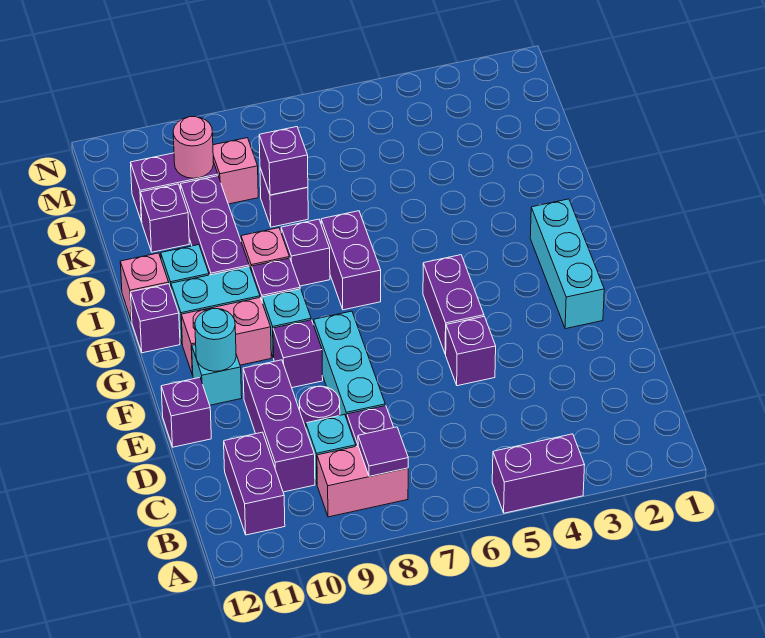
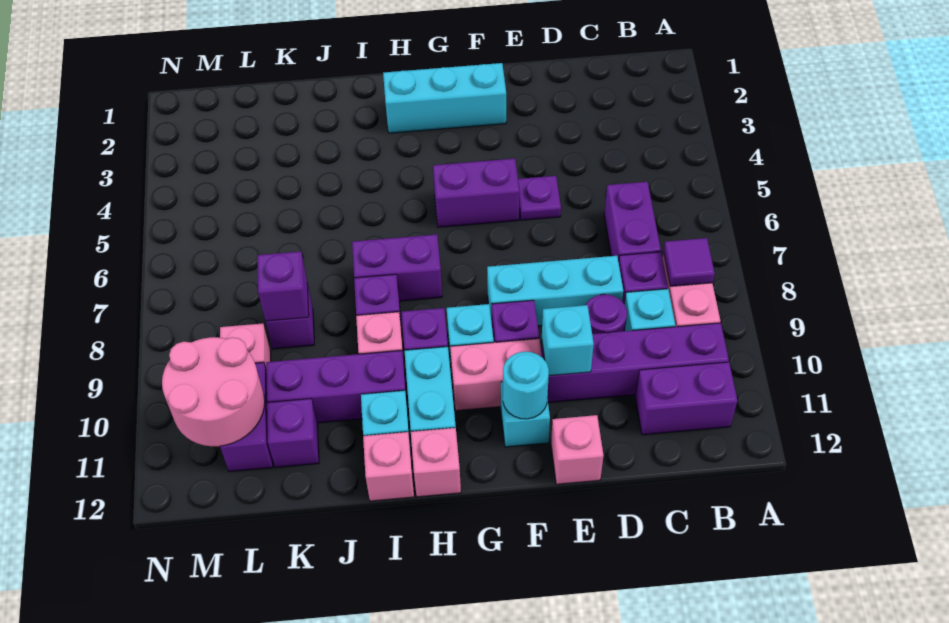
purple 1x2 brick [492,434,584,513] -> purple 1x2 brick moved to [604,182,661,262]
purple 1x3 brick [243,360,315,492] -> purple 1x4 brick [541,323,729,403]
purple 1x1 brick [445,317,496,386] -> purple 1x1 plate [518,176,561,220]
none -> cyan 1x1 brick [542,305,594,376]
purple 1x1 brick [161,378,211,447] -> pink 1x1 brick [551,415,604,484]
pink 1x2 brick [181,298,271,375] -> pink 1x2 brick turned to [450,339,542,411]
purple 1x1 brick [131,284,180,353] -> pink 1x1 brick [411,428,461,497]
pink 1x1 round brick [173,117,214,178] -> pink 2x2 round brick [162,337,265,447]

